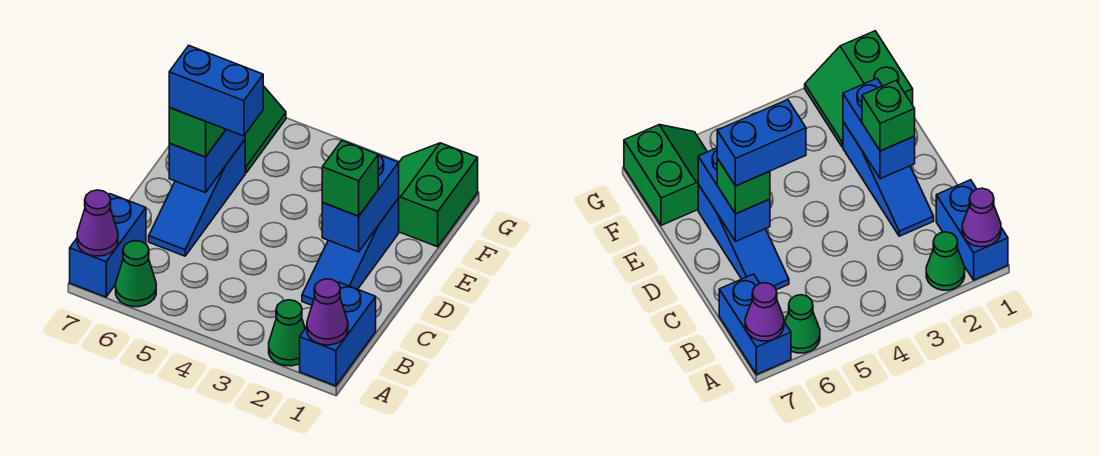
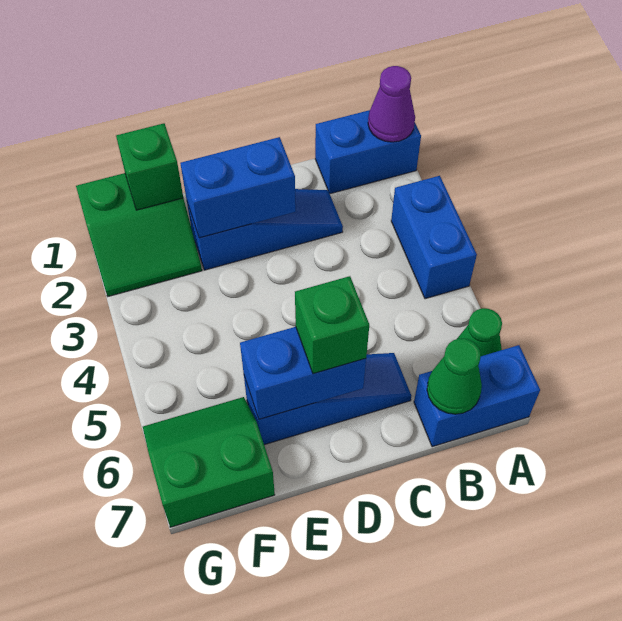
green 1x1 cone [269,300,305,366] -> green 1x1 cone moved to [427,339,482,414]
purple 1x1 cone [77,190,118,256] -> none
green 1x1 brick [322,141,378,216] -> green 1x1 brick moved to [116,123,183,210]
blue 1x2 brick [169,46,263,136] -> blue 1x2 brick moved to [391,176,477,299]

